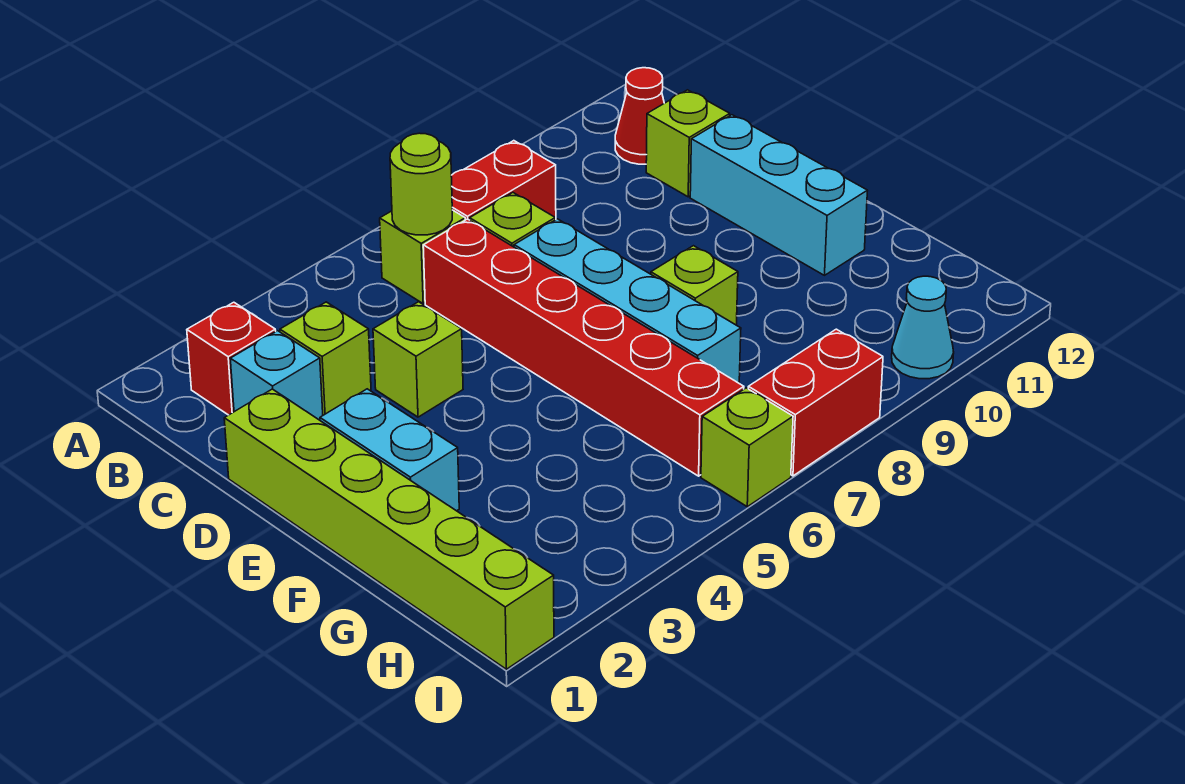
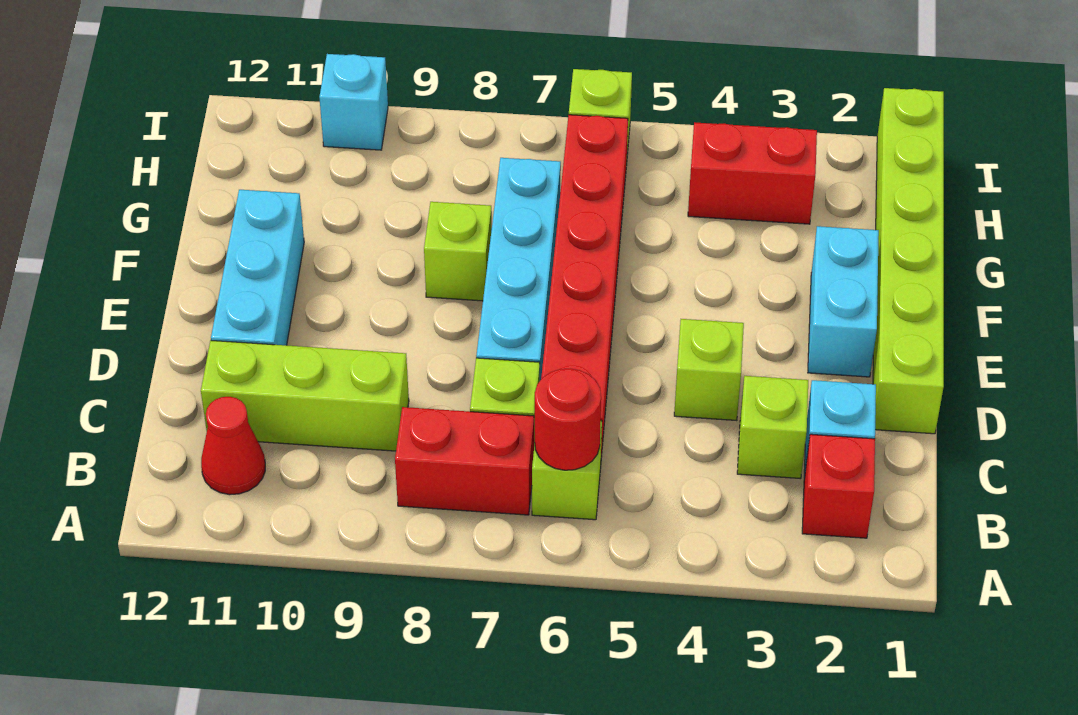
lime 1x1 round brick [390,133,452,235] -> red 1x1 round brick [535,369,601,470]
lime 1x1 brick [646,90,730,197] -> lime 1x3 brick [201,341,409,451]
red 1x2 brick [748,329,883,476] -> red 1x2 brick moved to [688,122,817,224]
cyan 1x1 cone [892,276,954,379] -> cyan 1x1 brick [319,54,388,150]

